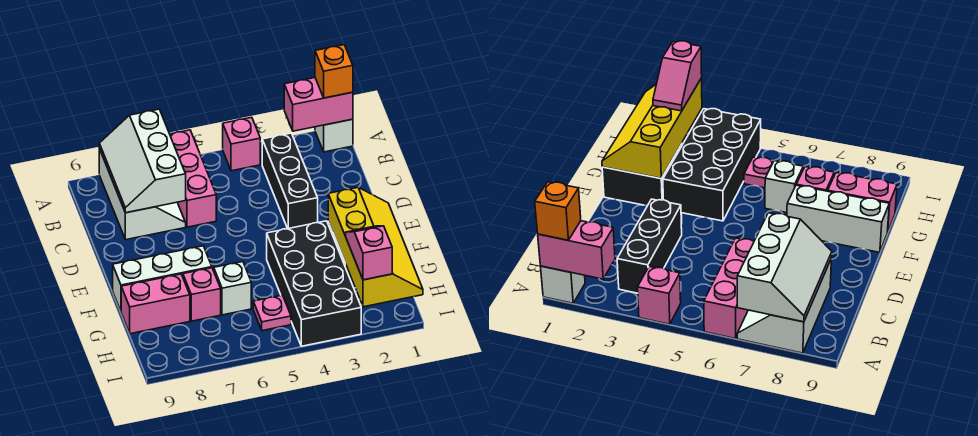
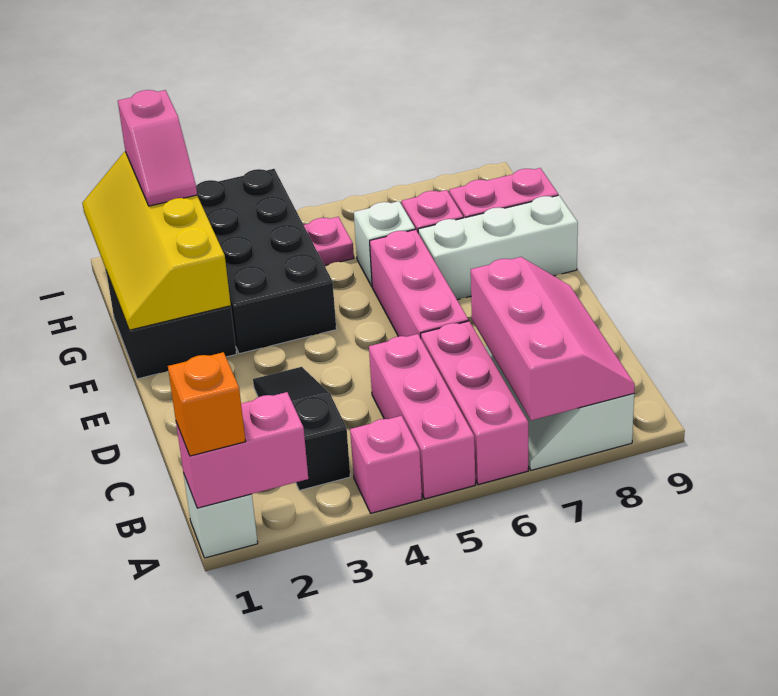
none -> pink 1x3 brick [369,334,475,499]
white 2x3 slope [99,109,186,213] -> pink 2x3 slope [471,257,635,420]
black 1x3 brick [262,133,318,229] -> black 1x3 slope [253,367,350,490]
none -> pink 1x3 brick [370,229,469,338]

